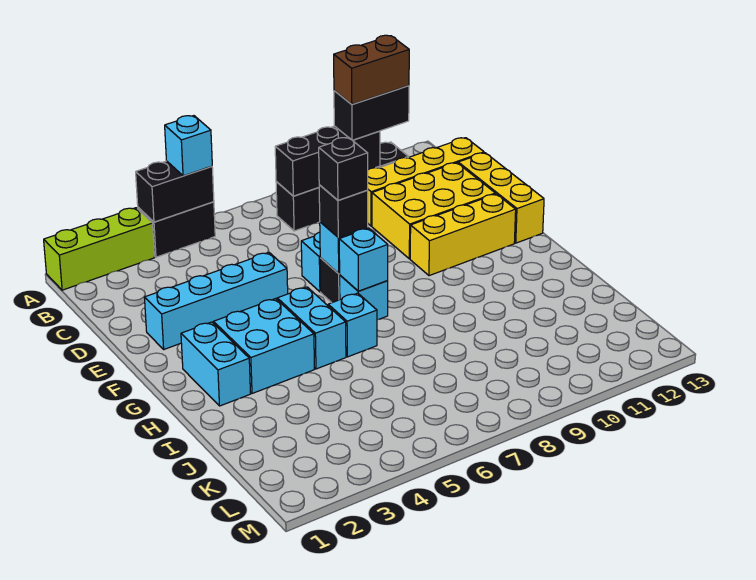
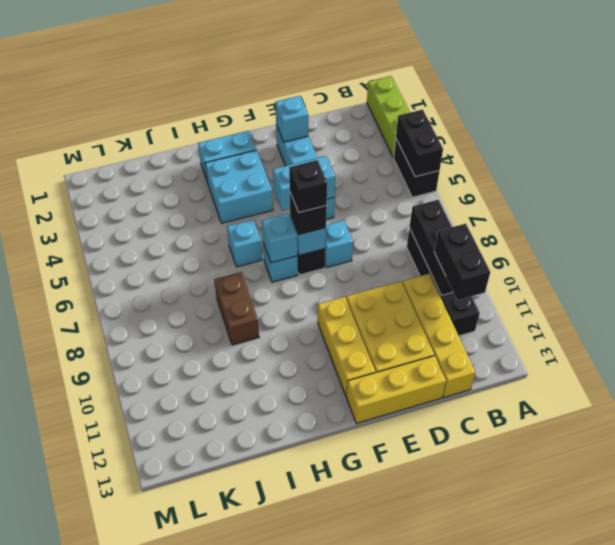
cyan 1x1 brick [165,116,212,176] -> cyan 1x1 brick moved to [275,96,308,142]
brown 1x2 brick [334,35,409,104] -> brown 1x2 brick moved to [214,272,259,345]
cyan 1x2 brick [277,287,346,369] -> cyan 1x2 brick moved to [273,156,335,211]

